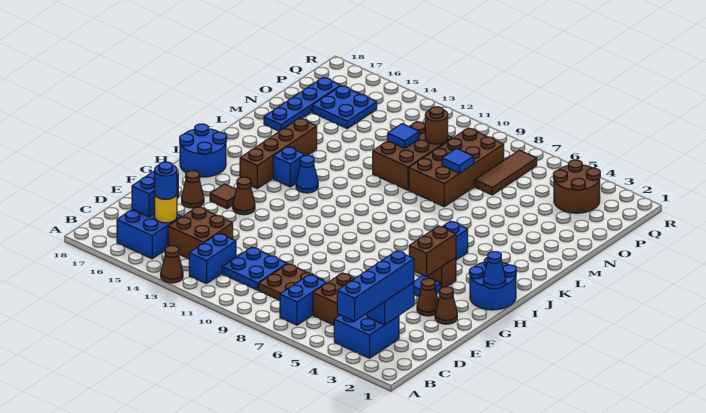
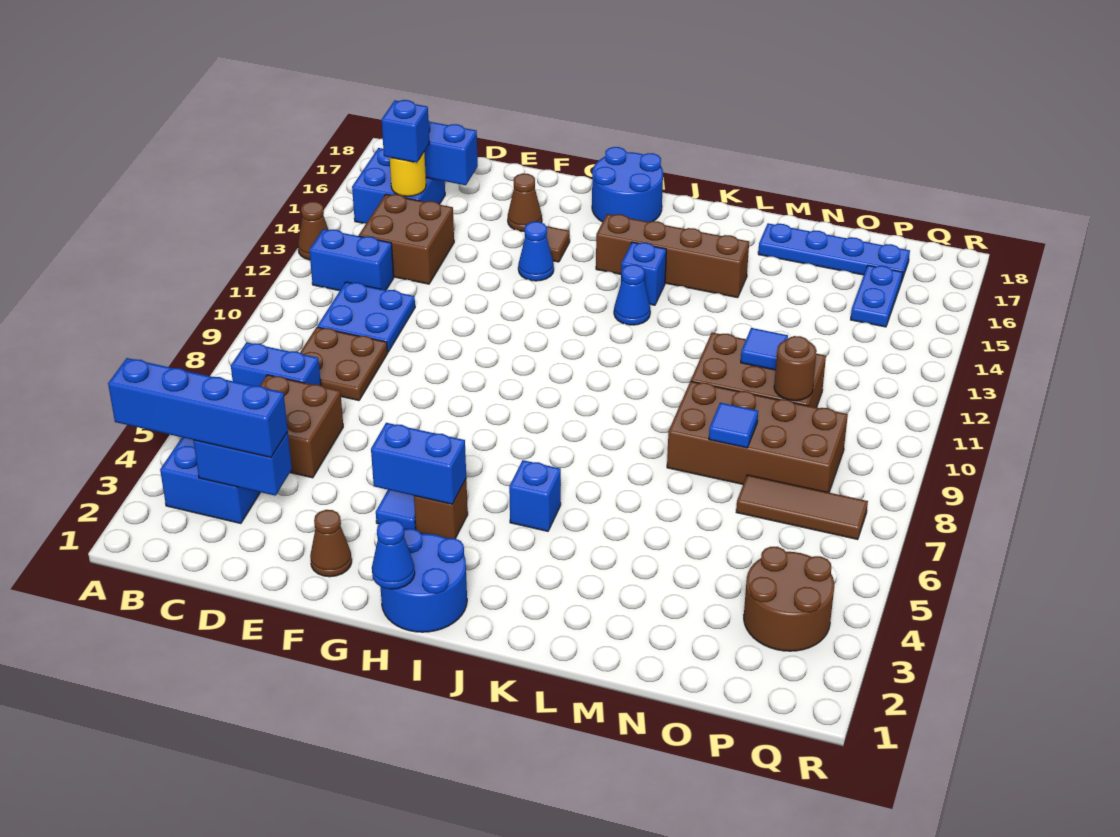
blue 1x1 round brick [155,162,177,199] -> blue 1x1 brick [382,100,429,163]
brown 1x1 cone [417,278,438,316] -> none
brown 1x2 brick [409,226,456,276] -> blue 1x2 brick [371,423,466,504]
brown 1x1 cone [233,177,255,215] -> blue 1x1 cone [518,222,554,281]
blue 2x2 plate [312,86,377,129] -> blue 1x2 plate [851,265,903,327]

